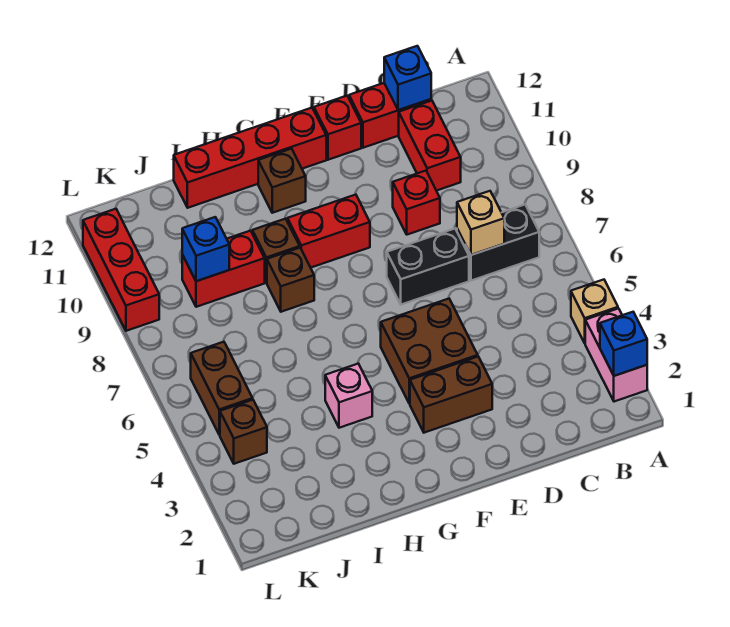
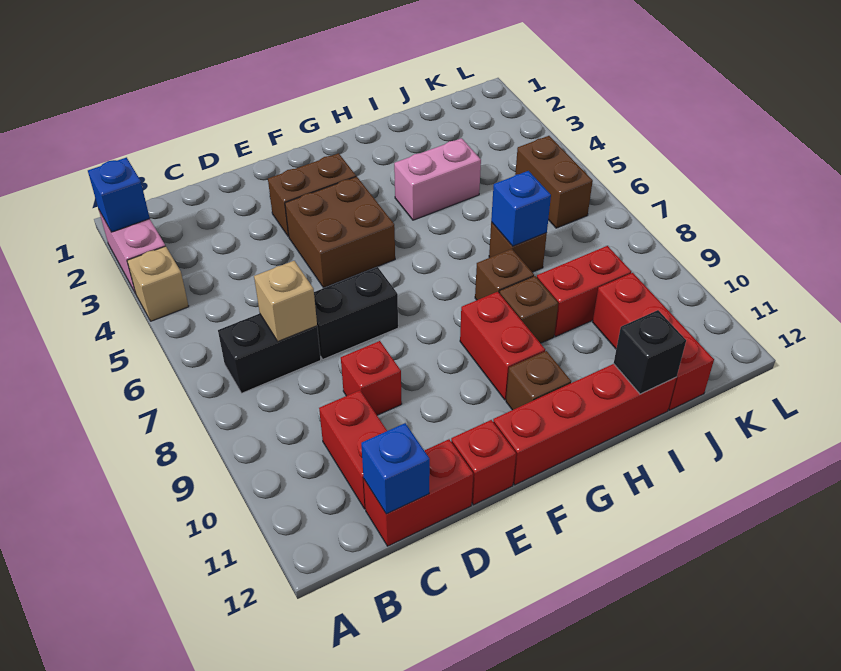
red 1x2 brick [287,194,370,268] -> red 1x2 brick turned to [460,292,545,400]
pink 1x1 brick [325,364,372,428] -> pink 1x2 brick [394,138,481,220]
none -> black 1x1 brick [614,310,686,394]
blue 1x1 brick [182,217,229,281] -> blue 1x1 brick moved to [491,171,551,246]
brown 1x1 brick [220,400,267,464] -> brown 1x1 brick moved to [489,222,547,272]
red 1x3 brick [83,209,159,331] -> red 1x3 brick moved to [593,273,714,410]

